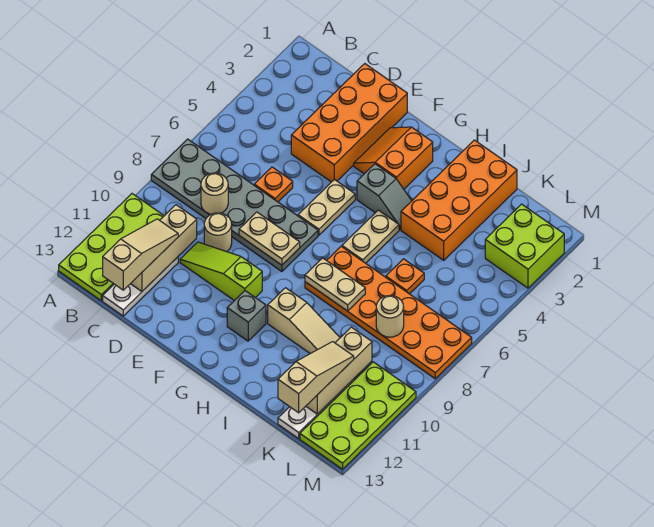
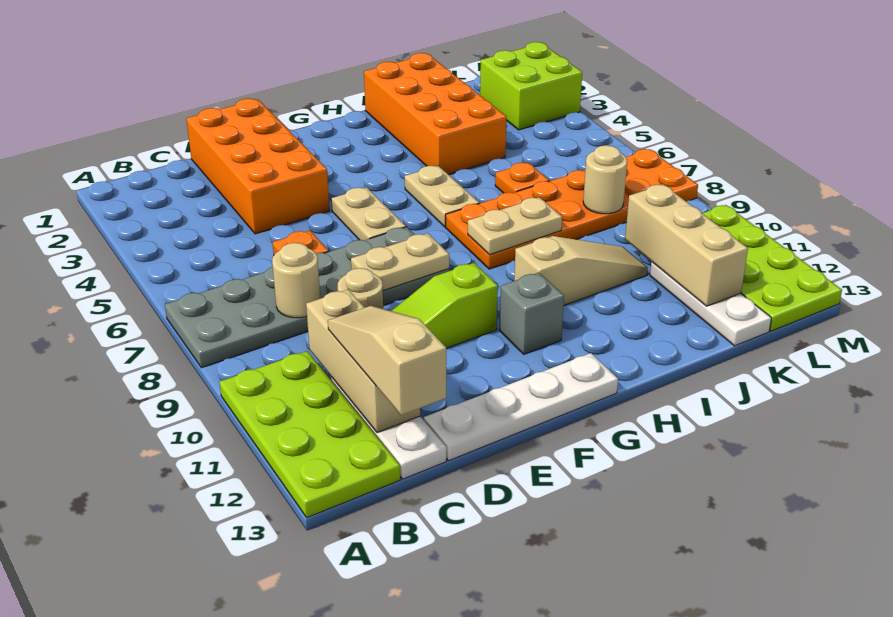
none -> white 1x4 plate [424,353,618,461]
orange 2x2 slope [354,127,433,189] -> none
grey 1x2 slope [357,164,412,230] -> none
tan 1x3 slope [278,342,354,413] -> none

